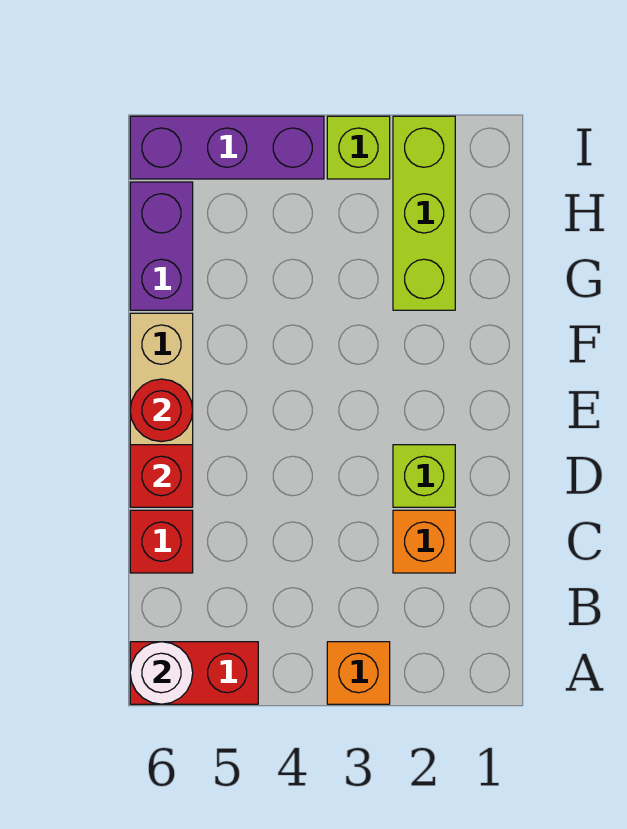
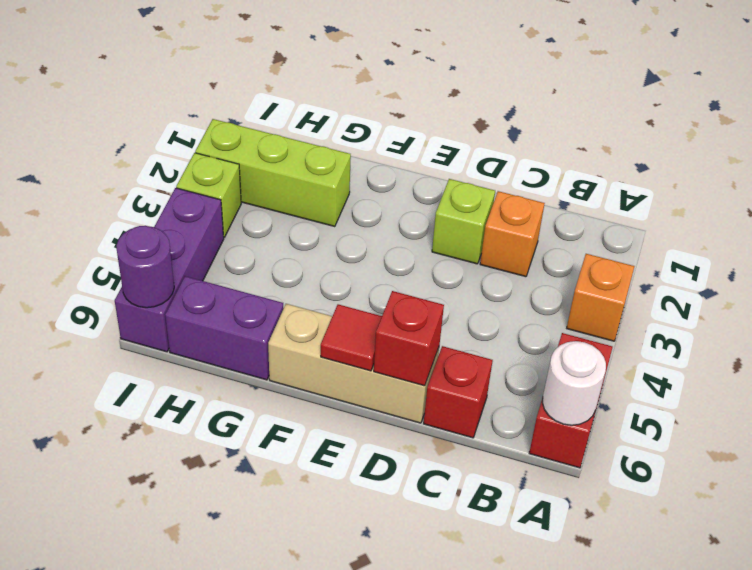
red 1x1 round brick [130,379,193,442] -> red 1x1 tile [321,304,382,371]
none -> purple 1x1 round brick [116,226,174,308]

